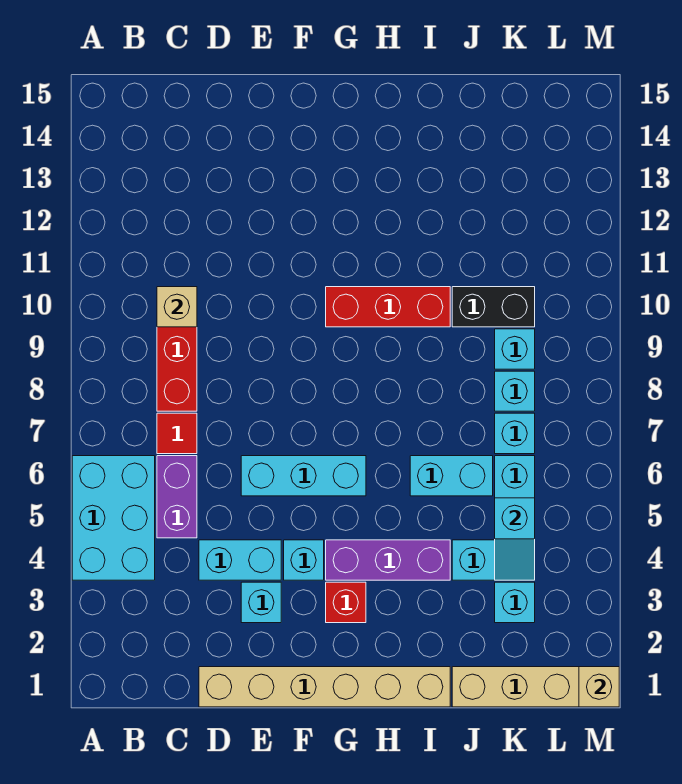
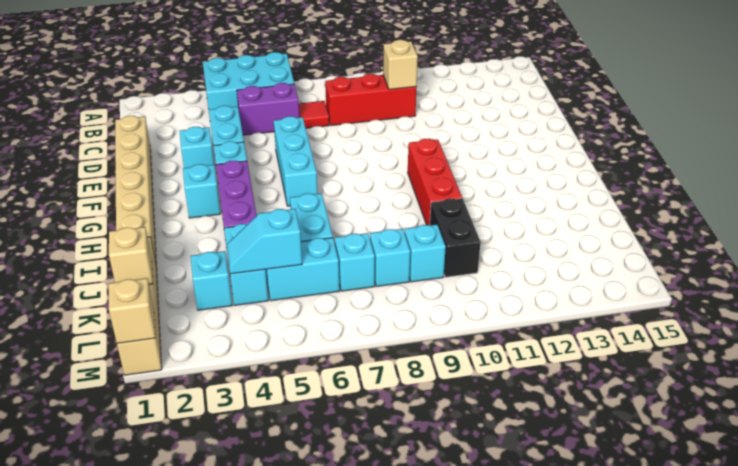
red 1x1 brick [326,582,366,623] -> cyan 1x1 brick [183,164,220,218]
none -> tan 1x1 brick [109,227,153,284]

